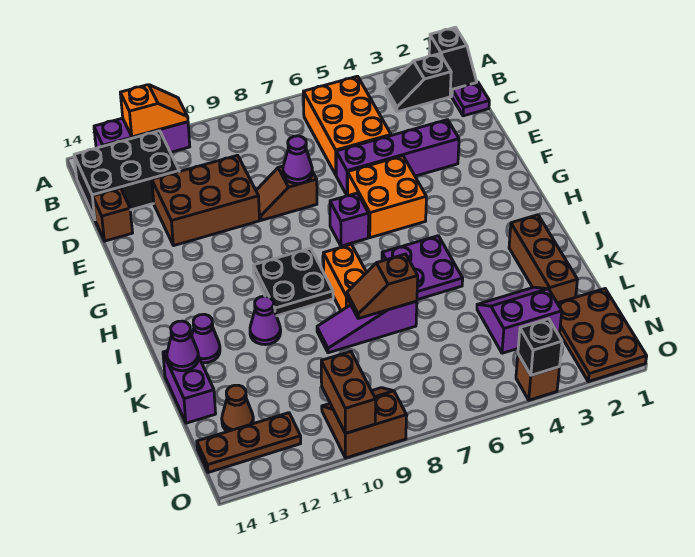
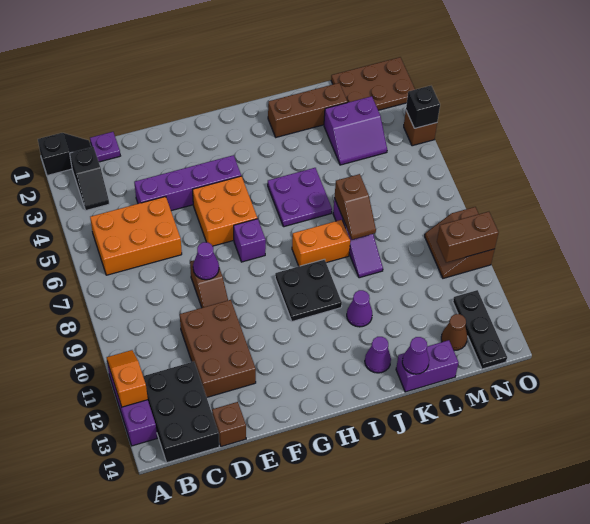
purple 1x4 brick [336,120,459,196] -> purple 1x4 brick turned to [134,155,241,211]
purple 2x2 slope [477,287,562,353] -> purple 2x2 slope turned to [324,96,387,165]
brown 1x3 plate [197,413,301,473] -> black 1x3 plate [453,290,507,369]

